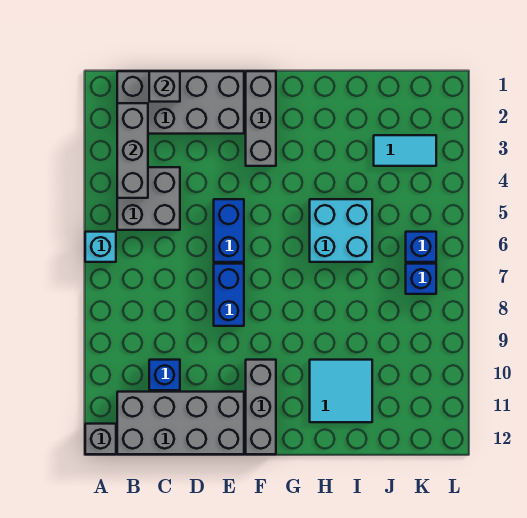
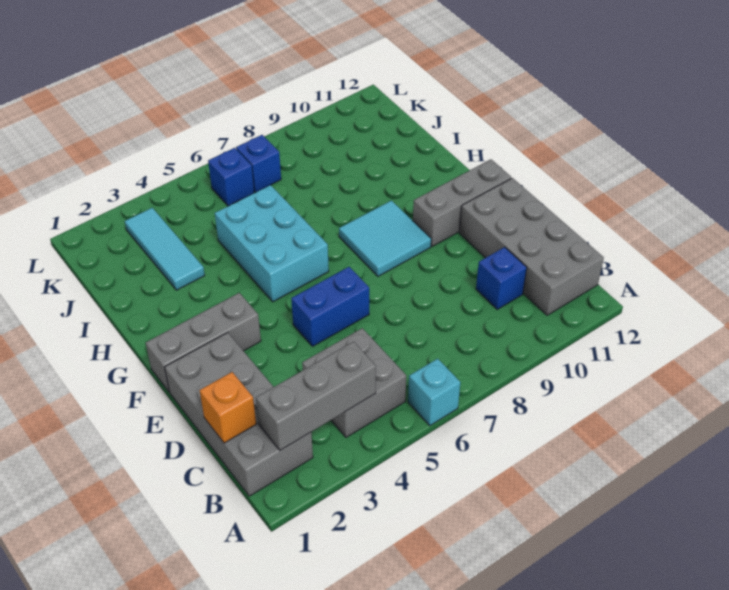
grey 1x1 brick [85,424,116,454] -> none
grey 1x1 brick [149,71,180,102] -> orange 1x1 brick [200,372,256,443]
blue 1x2 brick [214,264,244,326] -> none
cyan 2x2 brick [310,199,372,262] -> cyan 2x3 brick [215,185,329,302]
cyan 2x2 tile [310,360,372,422] -> cyan 2x2 tile moved to [339,201,431,276]
cyan 1x2 tile [374,135,436,166] -> cyan 1x3 tile [125,208,205,290]

